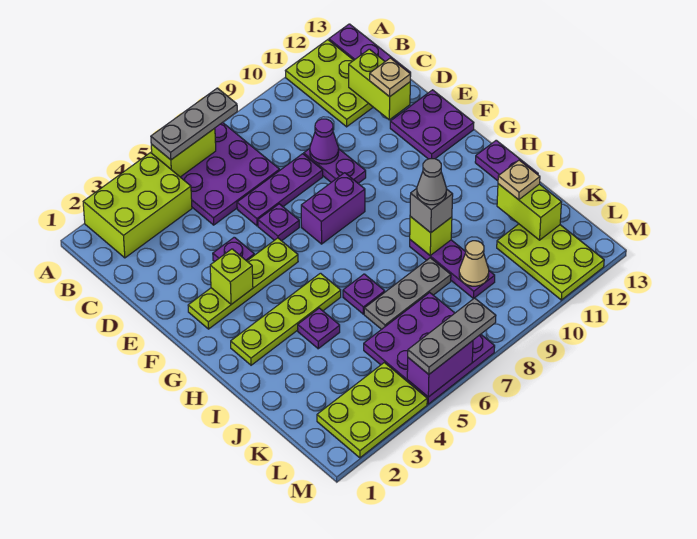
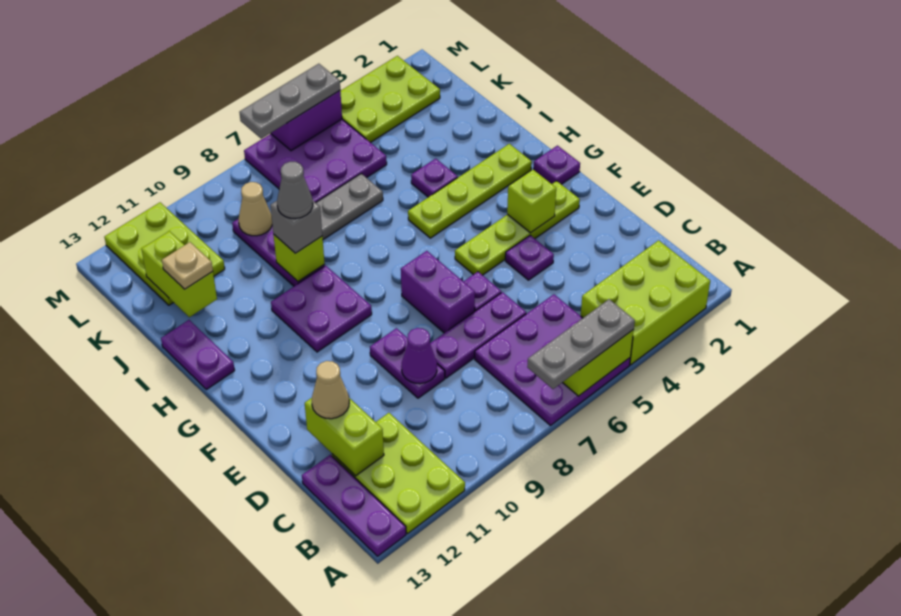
tan 1x1 plate [370,58,411,97] -> tan 1x1 cone [312,361,349,419]
purple 2x2 plate [390,90,474,159] -> purple 2x2 plate moved to [271,266,372,352]
purple 1x2 brick [301,173,365,244] -> purple 1x2 brick turned to [401,251,475,333]
purple 1x1 plate [343,274,385,314] -> purple 1x1 plate moved to [534,146,580,184]

